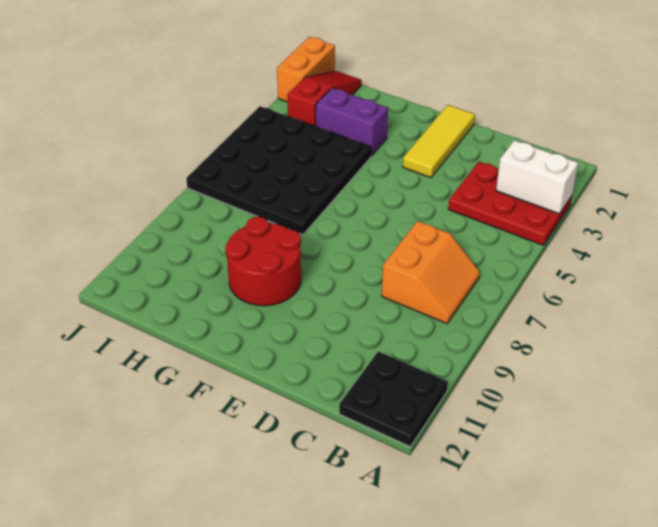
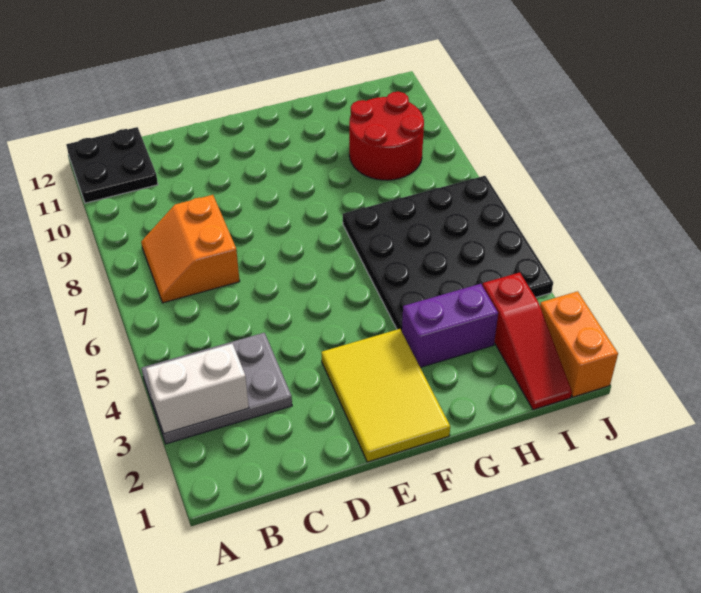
red 2x3 plate [448,161,572,245] -> grey 2x3 plate [141,333,292,444]
yellow 1x3 tile [403,105,475,178] -> yellow 2x3 tile [321,329,450,462]
red 2x2 round brick [225,217,301,306] -> red 2x2 round brick moved to [349,92,424,180]

